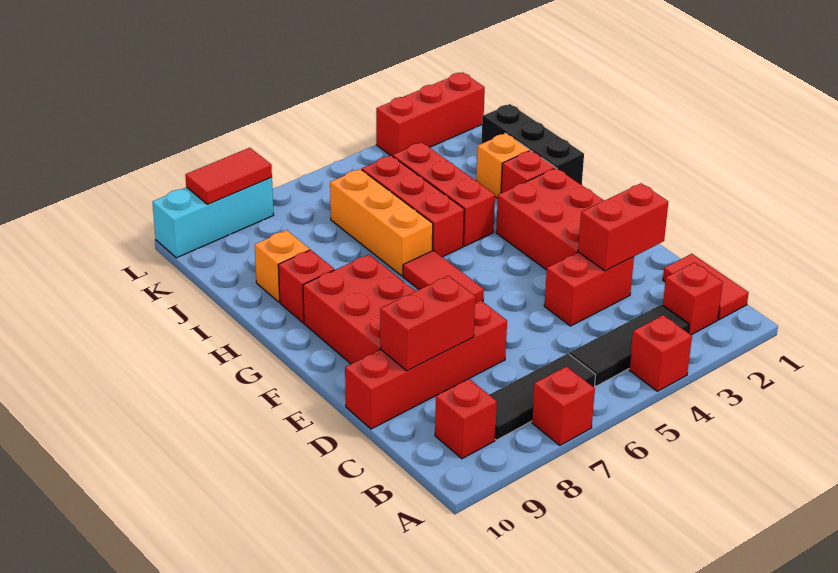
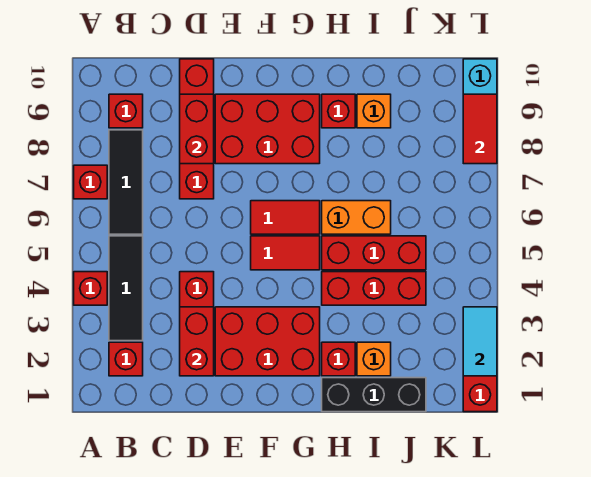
red 1x2 tile [663,254,749,320] -> red 1x2 tile moved to [251,236,320,270]
orange 1x3 brick [330,169,433,276] -> orange 1x2 brick [322,201,391,234]
none -> cyan 1x2 tile [463,307,497,376]

